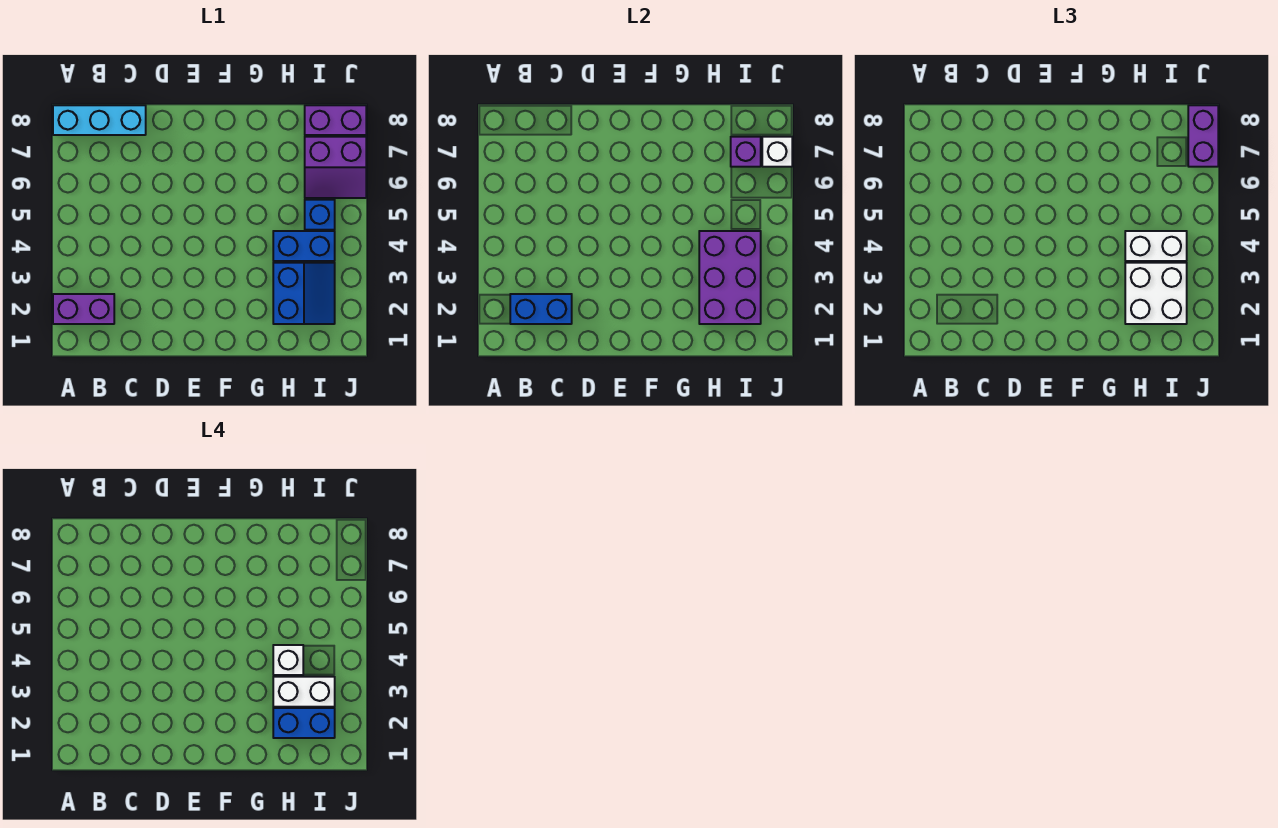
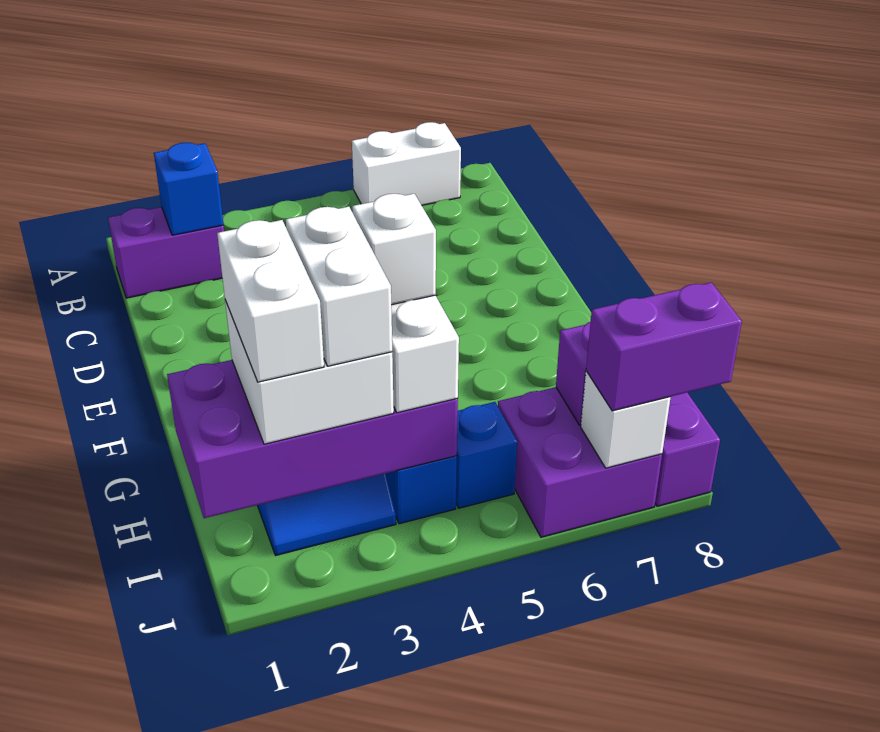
purple 1x2 brick [53,294,114,324] -> purple 1x2 brick turned to [108,207,224,298]
none -> white 1x2 brick [352,122,461,205]
cyan 1x3 brick [53,105,146,135] -> none
blue 1x2 brick [510,294,572,324] -> blue 1x1 brick [154,143,223,235]
purple 2x3 brick [699,231,761,324] -> purple 2x4 brick [167,360,458,518]
blue 1x2 brick [273,708,335,738] -> white 1x2 brick [217,220,324,382]
purple 2x2 slope [305,137,366,198] -> purple 2x2 brick [498,387,662,537]

